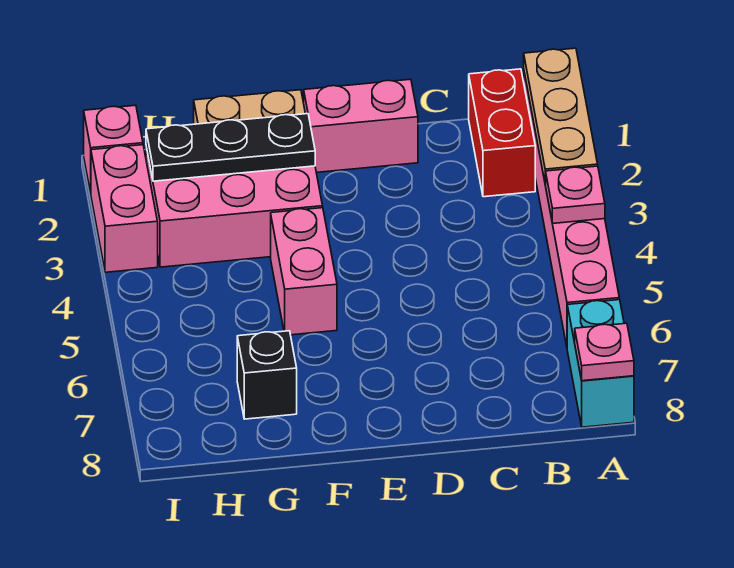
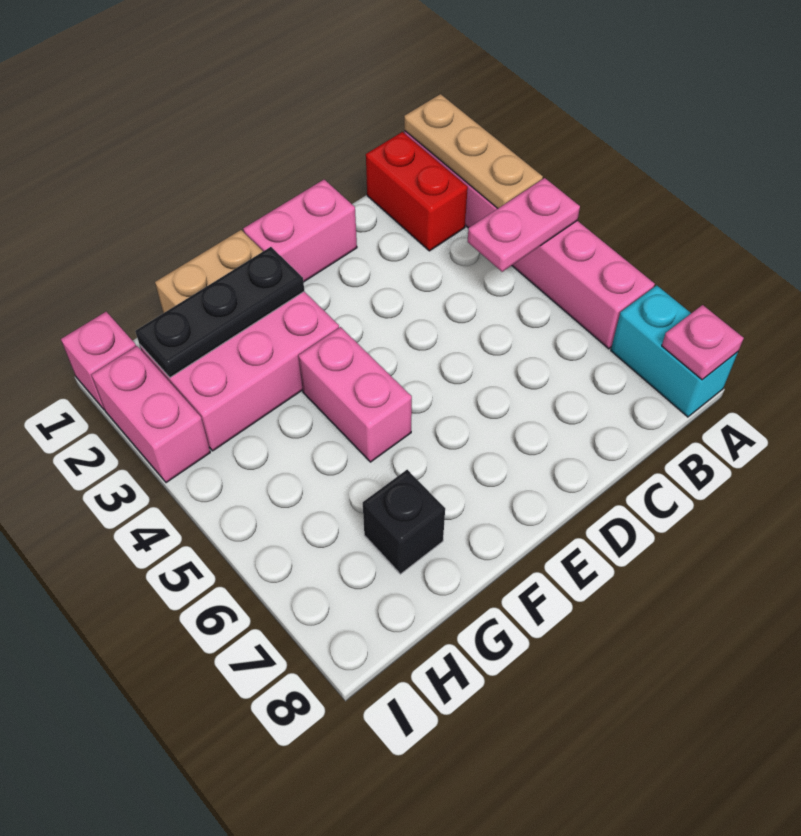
pink 1x1 plate [546,166,605,224] -> pink 1x2 plate [468,178,580,272]

